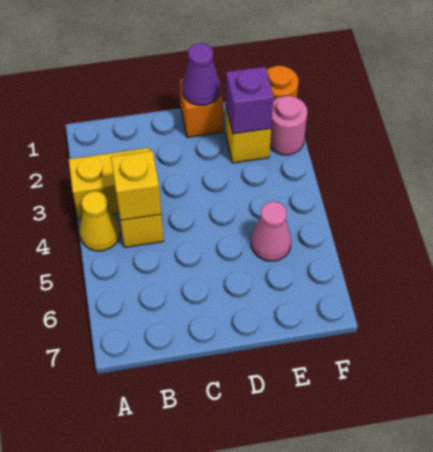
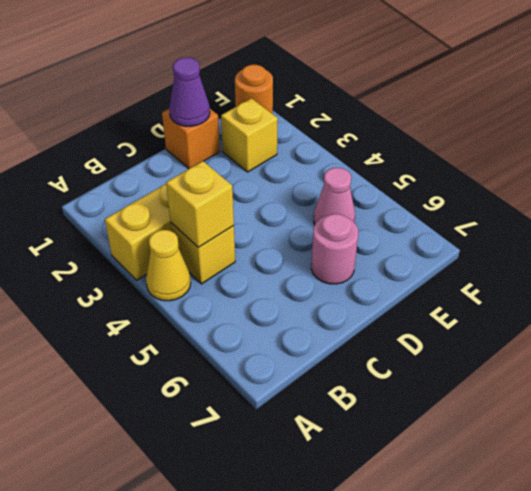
purple 1x1 brick [226,67,274,134] -> none
pink 1x1 round brick [270,96,307,155] -> pink 1x1 round brick moved to [311,214,358,284]

